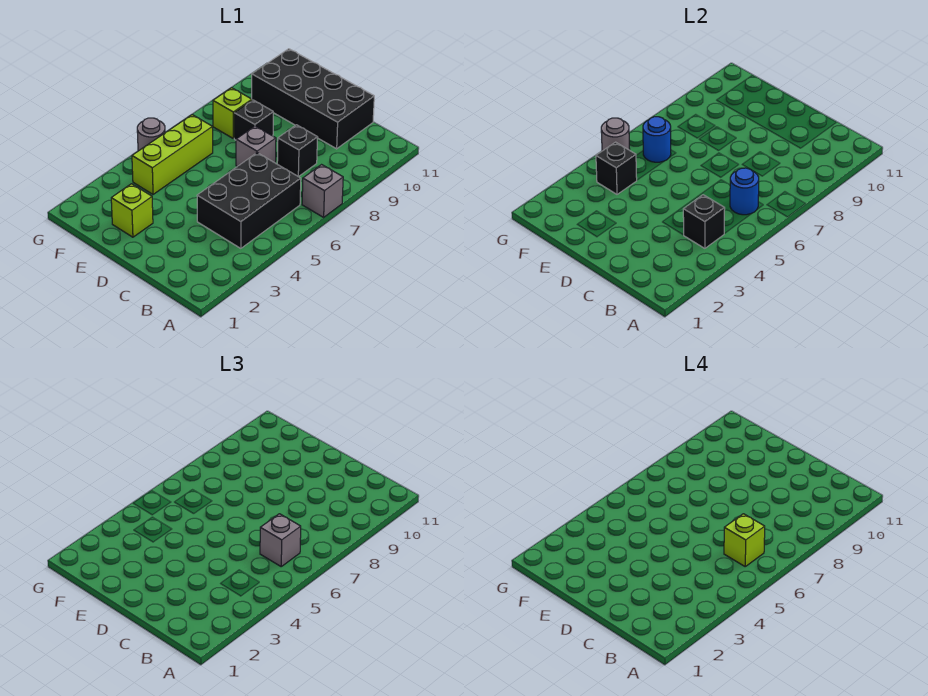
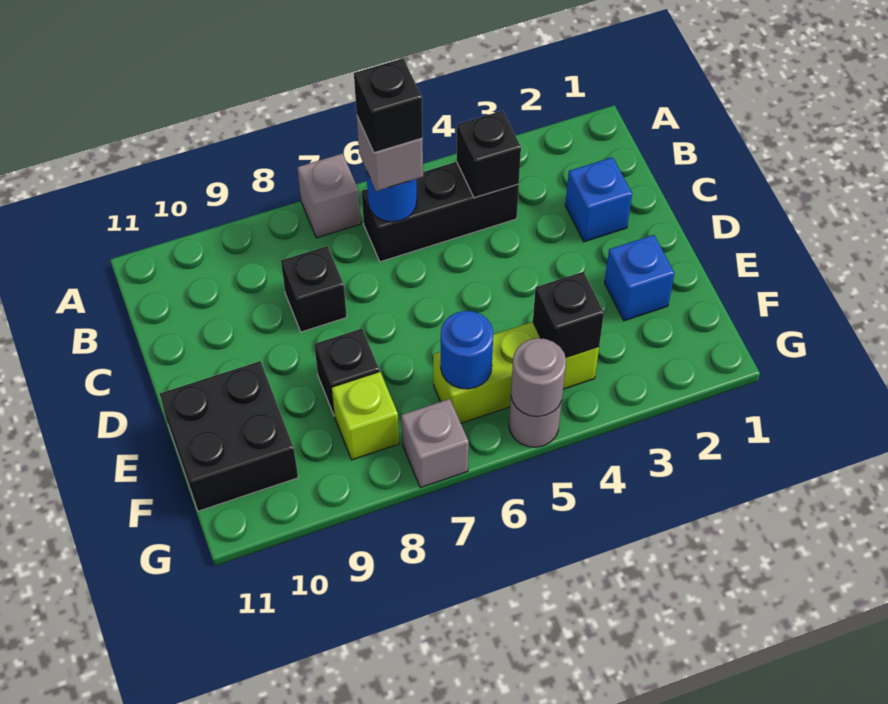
black 2x3 brick [197,153,301,248] -> black 1x3 brick [362,162,519,262]
lime 1x1 brick [724,514,765,566] -> black 1x1 brick [354,59,423,153]
none -> blue 1x1 brick [565,157,632,242]
black 2x4 brick [252,49,374,149] -> black 2x2 brick [160,361,298,511]
grey 1x1 brick [236,126,276,166] -> grey 1x1 brick moved to [401,399,469,488]
lime 1x1 brick [111,184,153,237] -> blue 1x1 brick [604,235,674,321]

